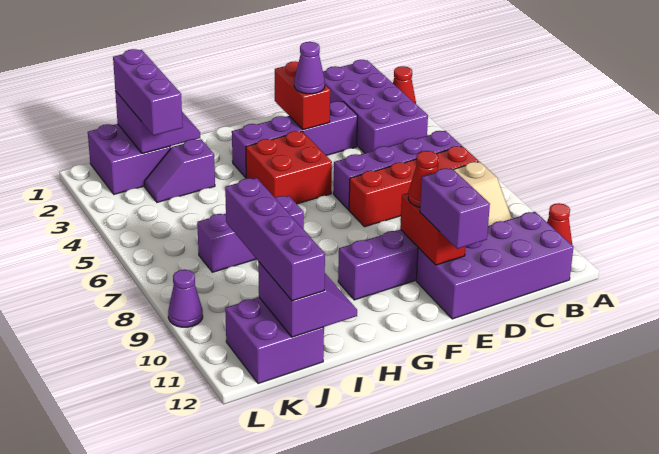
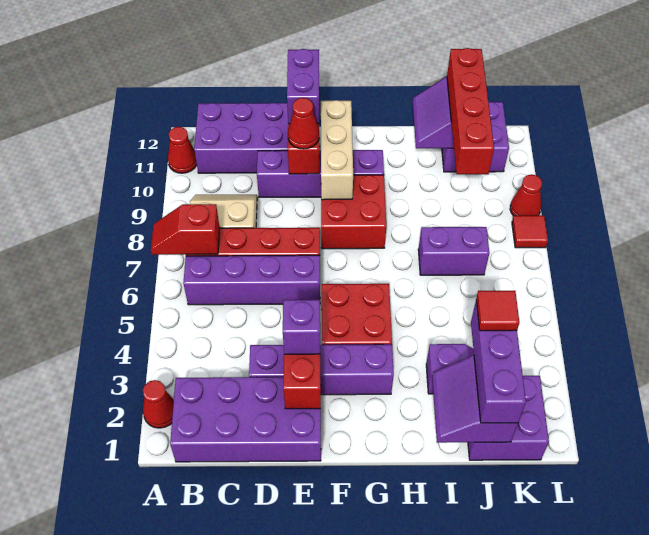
none -> red 1x2 slope [151,204,220,255]
purple 2x4 brick [323,60,428,153] -> purple 2x4 brick turned to [170,377,321,462]
purple 1x1 cone [294,42,325,94] -> purple 1x1 brick [283,300,320,354]
none -> red 2x2 brick [321,175,386,249]
none -> tan 1x3 brick [321,100,353,200]
purple 1x3 brick [197,196,304,272] -> purple 1x2 brick [418,227,489,275]
none -> red 1x1 tile [476,291,519,331]
purple 1x4 brick [225,178,325,301] -> red 1x4 brick [447,48,494,174]
none -> red 1x1 tile [512,215,548,248]
purple 1x1 cone [168,270,203,327] -> red 1x1 cone [510,174,542,216]

